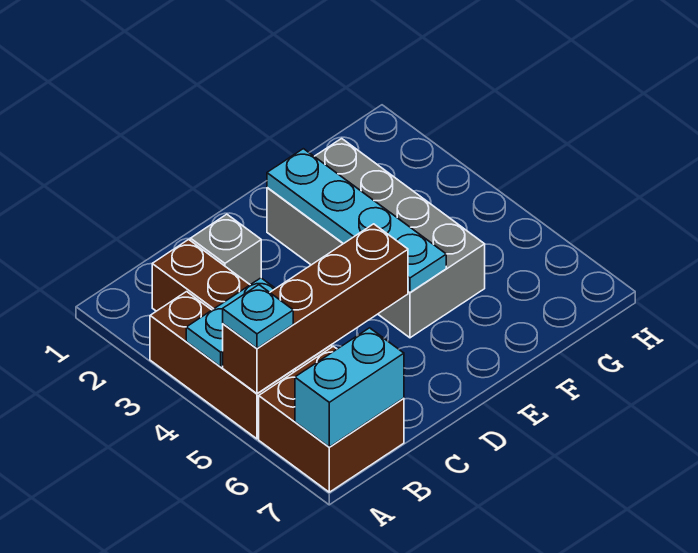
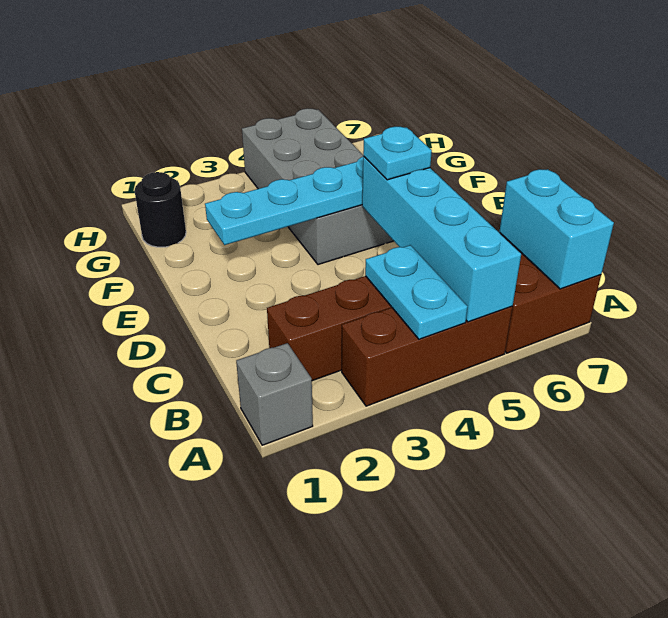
brown 1x4 brick [223,224,408,393] -> cyan 1x4 brick [362,156,521,322]
cyan 1x1 plate [223,285,293,348] -> cyan 1x1 plate moved to [363,127,432,180]
grey 1x1 brick [190,214,261,285] -> grey 1x1 brick moved to [236,343,313,445]
grey 2x4 brick [267,138,485,338] -> grey 2x4 brick turned to [242,108,393,265]
none -> black 1x1 round brick [134,172,186,247]

